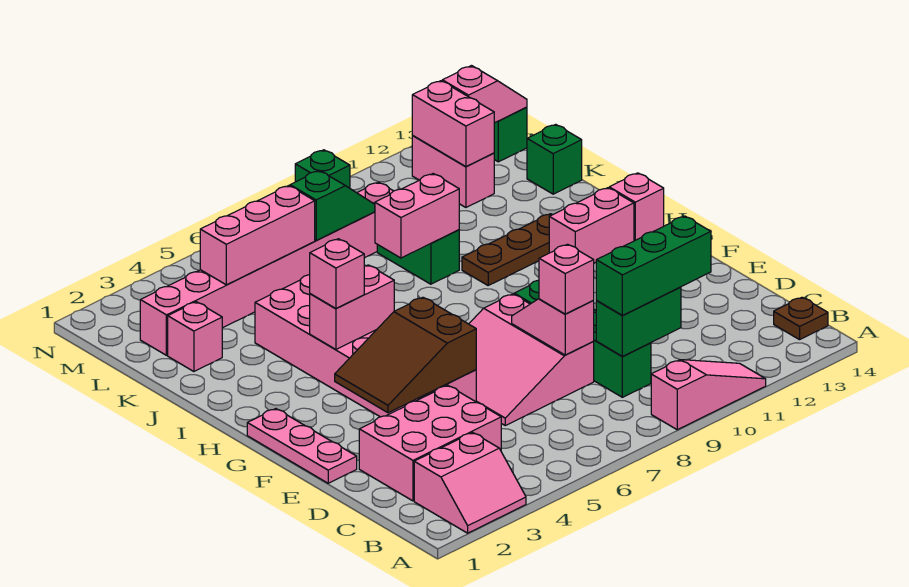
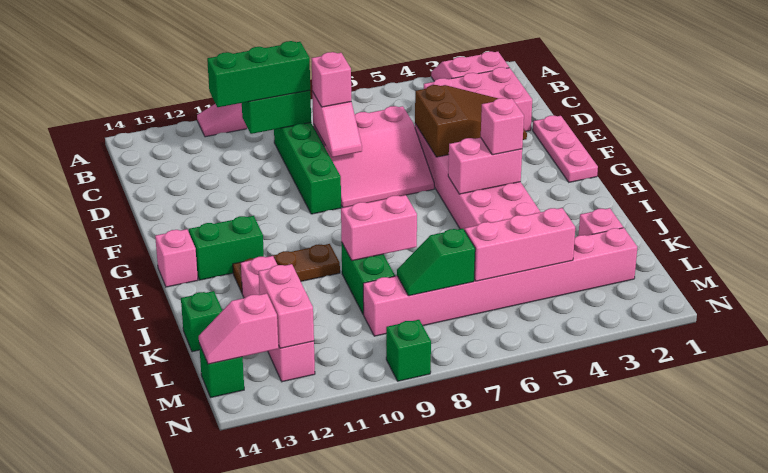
brown 1x1 plate [774,297,828,340] -> none
pink 3x3 slope [469,294,594,425] -> pink 3x3 slope turned to [313,106,434,208]
pink 1x2 brick [549,188,634,263] -> green 1x2 brick [189,216,264,280]
pink 1x2 brick [412,136,494,207] -> pink 1x4 brick [241,256,315,382]

